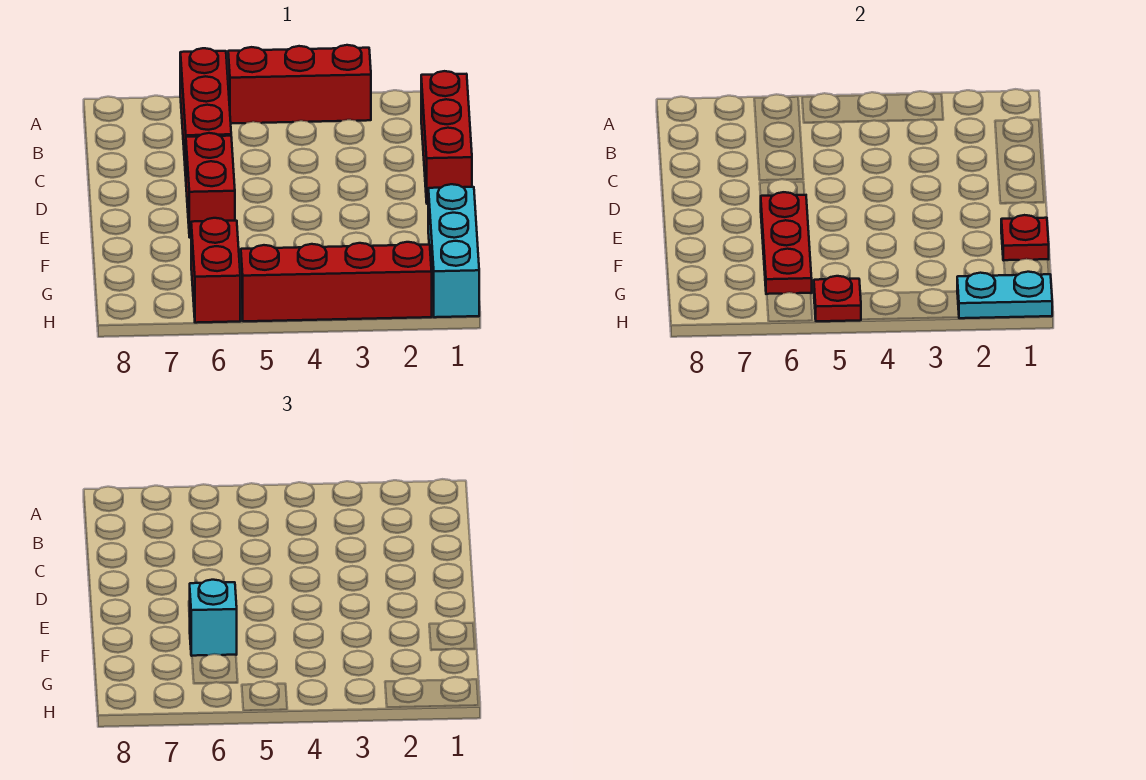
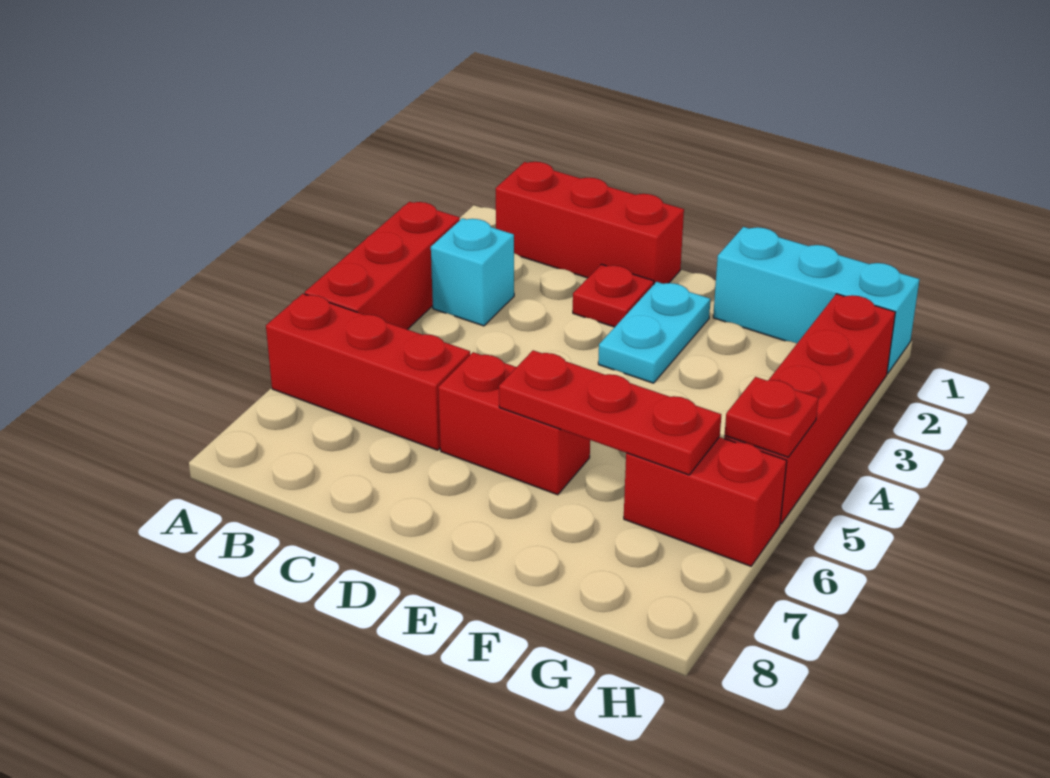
red 1x1 plate [1001,215,1049,260] -> red 1x1 plate moved to [573,264,654,327]
cyan 1x1 brick [189,580,237,656] -> cyan 1x1 brick moved to [431,218,514,326]
cyan 1x2 plate [957,272,1052,318] -> cyan 1x2 plate moved to [598,282,710,383]

